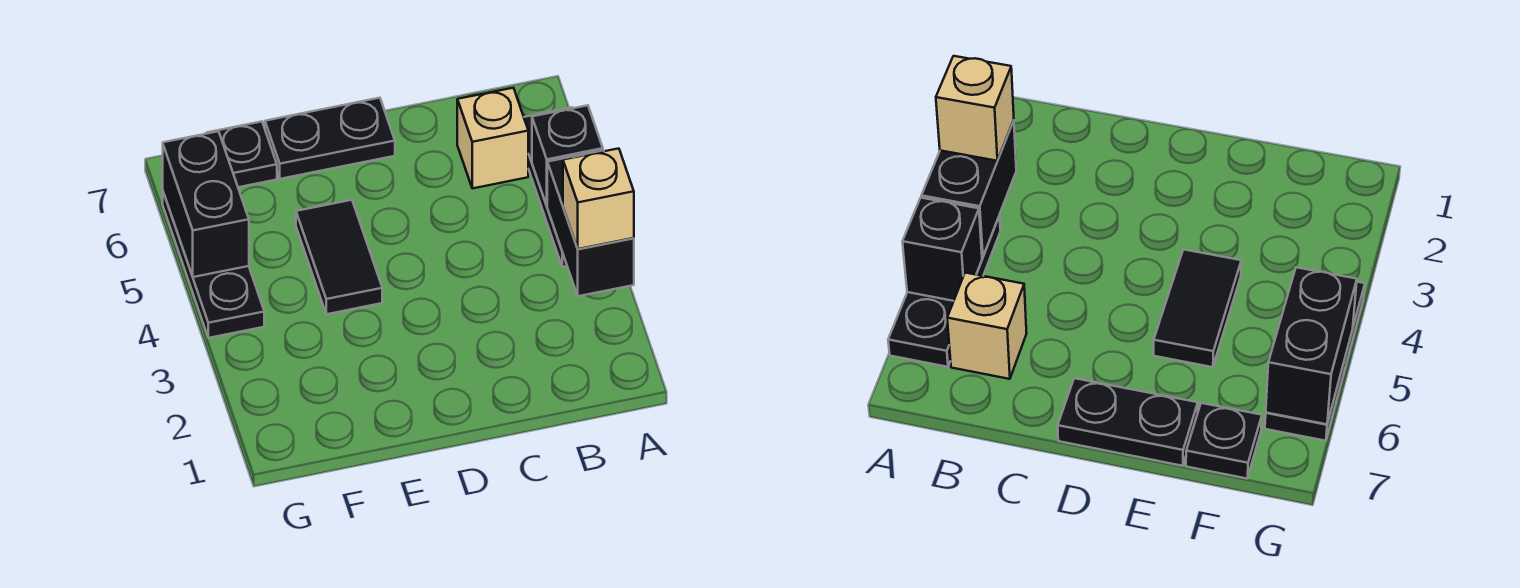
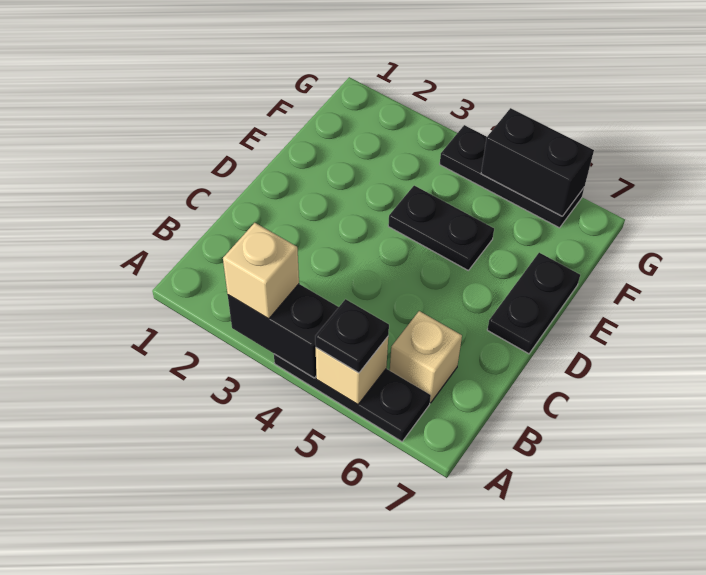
black 1x1 brick [532,105,603,206] -> tan 1x1 brick [316,337,388,405]
black 1x2 tile [296,200,382,314] -> black 1x2 plate [388,186,494,270]
black 1x1 plate [206,122,277,187] -> black 1x1 plate moved to [315,299,389,373]

